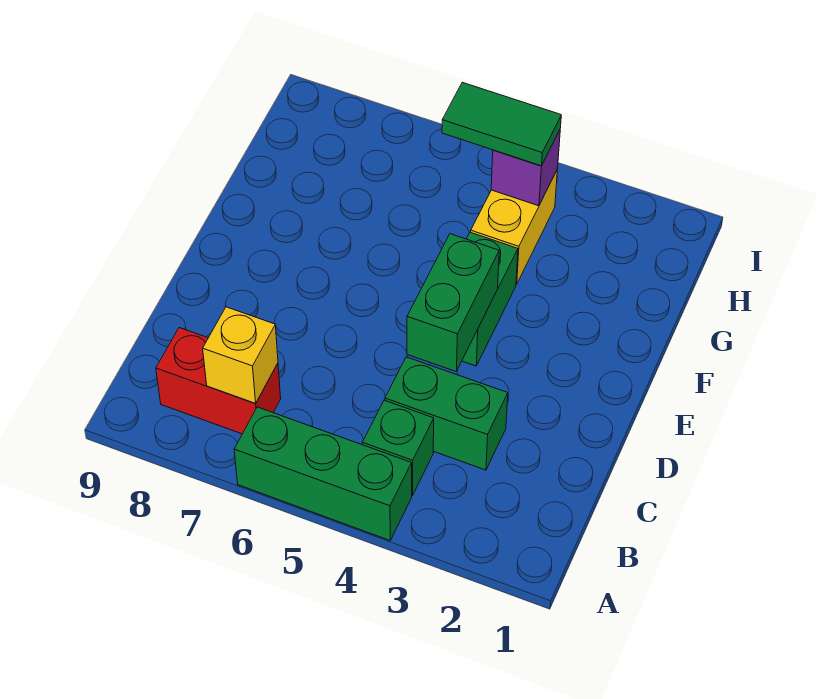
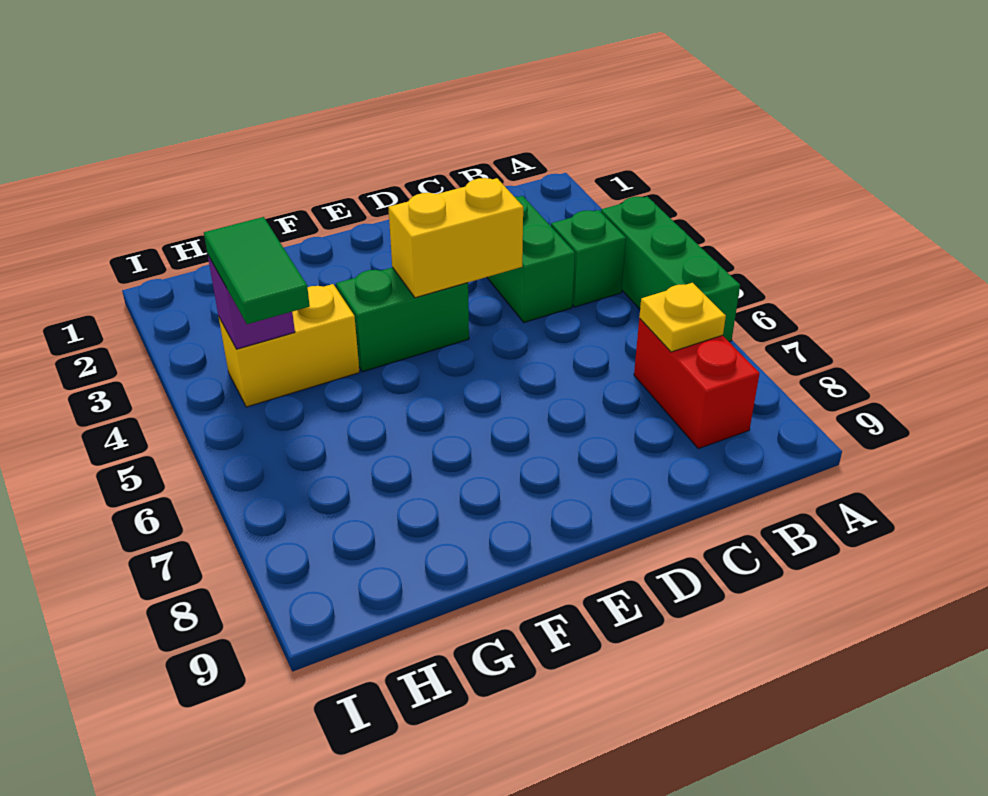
yellow 1x1 brick [203,307,278,404] -> yellow 1x1 plate [639,283,726,352]
green 1x2 brick [407,234,499,371] -> yellow 1x2 brick [388,178,523,298]

